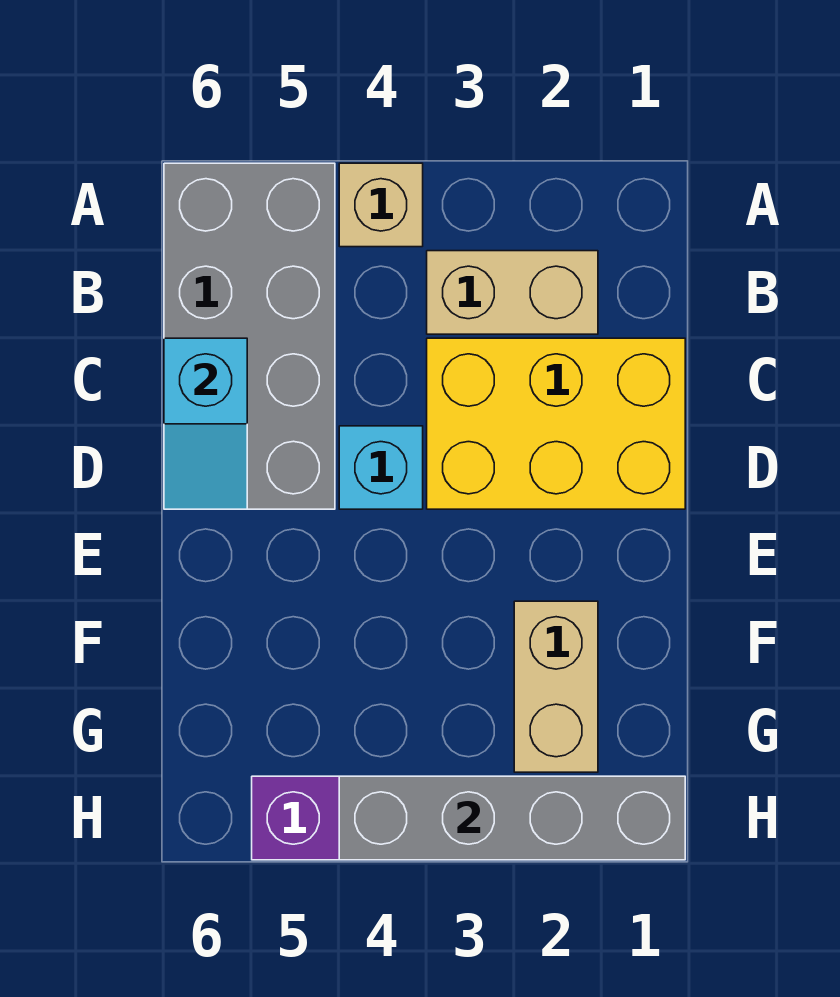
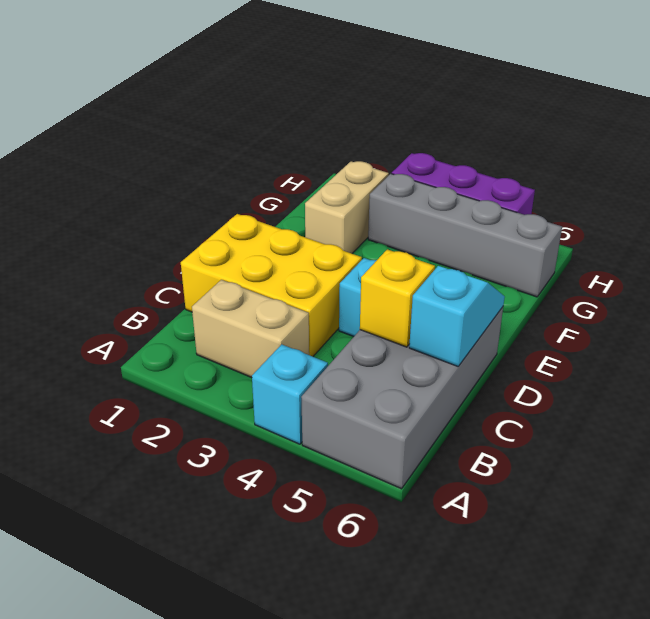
tan 1x1 brick [339,163,423,247] -> cyan 1x1 brick [252,344,328,444]
none -> yellow 1x1 brick [360,249,435,347]
grey 1x4 brick [339,776,685,860] -> grey 1x4 brick moved to [368,174,562,297]

